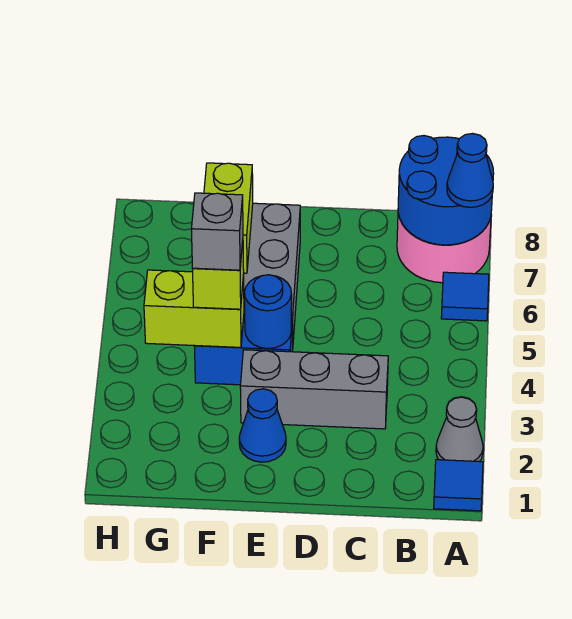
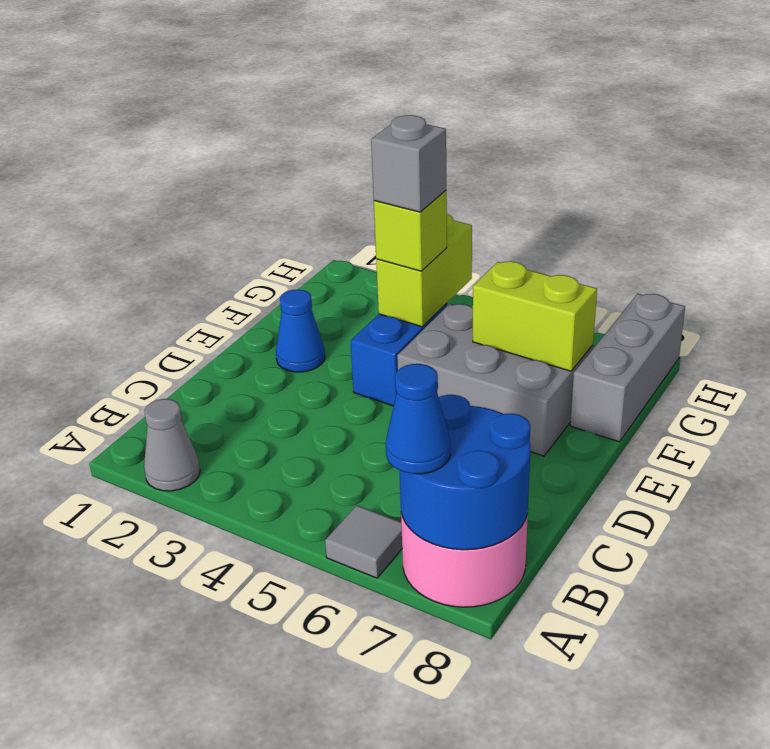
blue 1x1 tile [434,460,483,511] -> none
blue 1x1 tile [441,272,489,321] -> grey 1x1 tile [325,505,402,578]
grey 1x3 brick [240,350,388,429] -> grey 1x3 brick moved to [570,294,685,442]
blue 1x1 round brick [244,275,292,348] -> none

